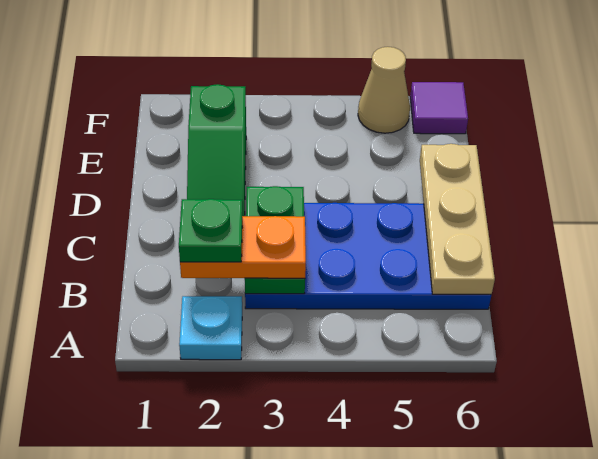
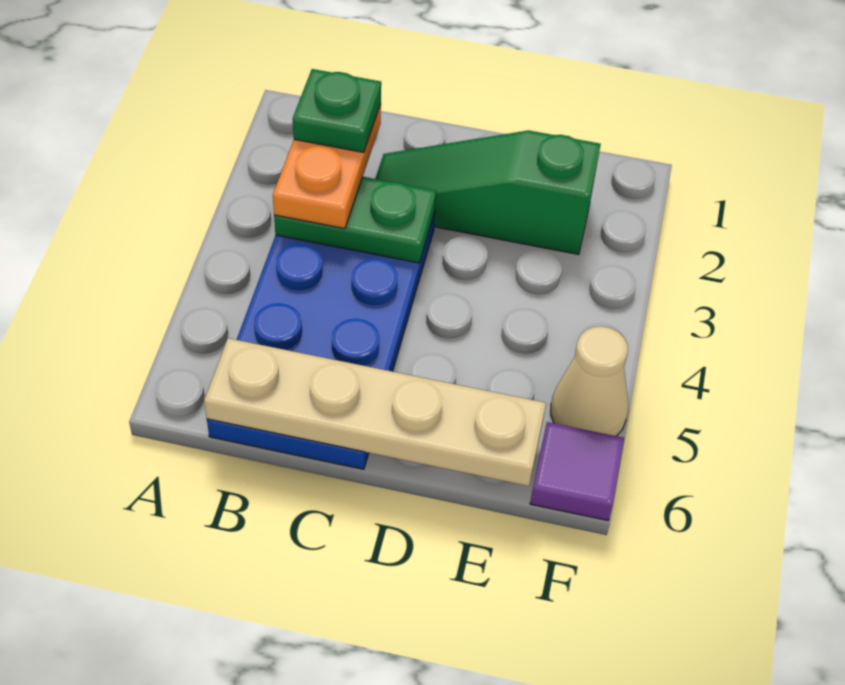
cyan 1x1 plate [179,296,242,360] -> none
tan 1x3 plate [420,144,495,294] -> tan 1x4 plate [204,338,546,486]

